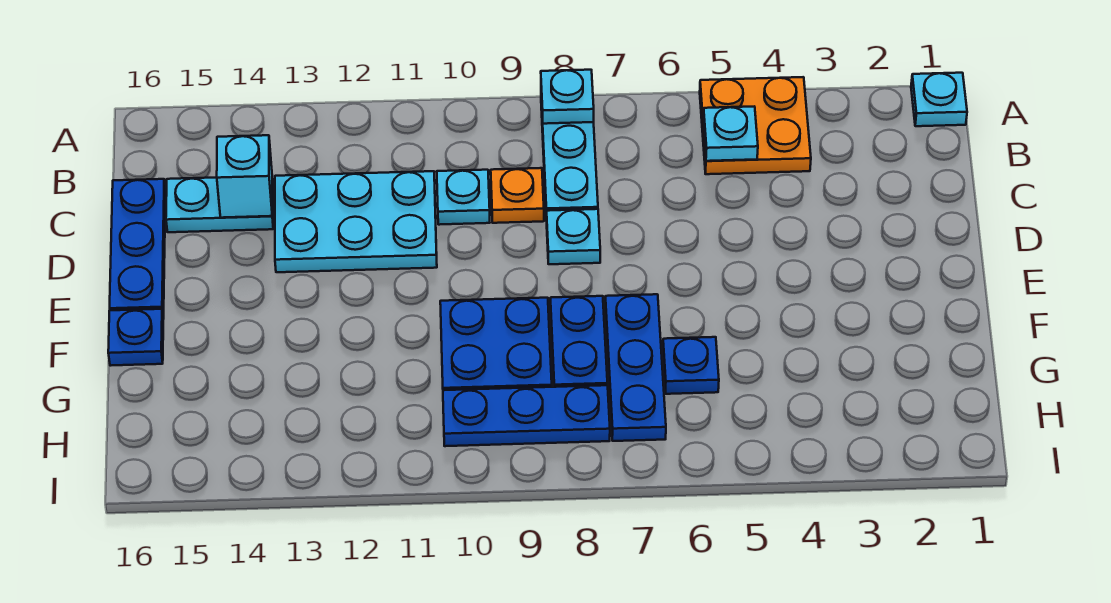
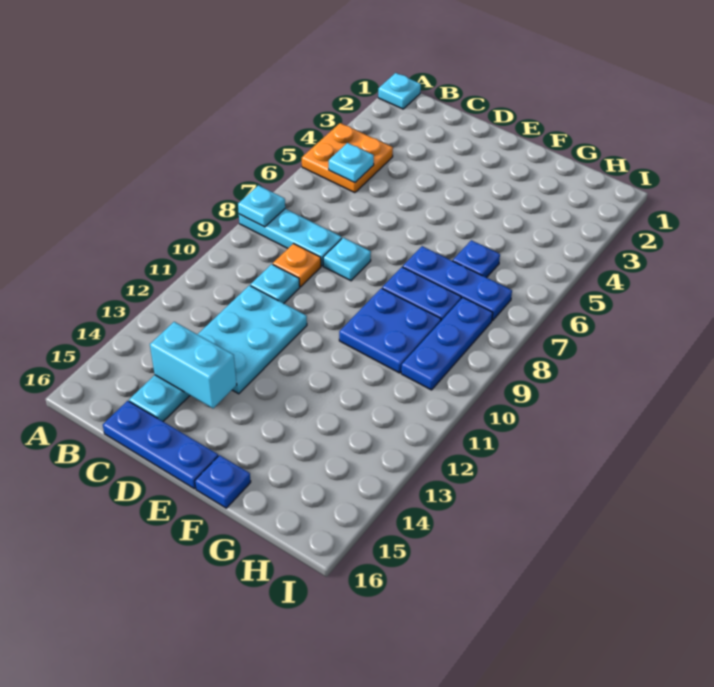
cyan 1x1 brick [217,135,272,218] -> cyan 1x2 brick [150,322,237,408]

